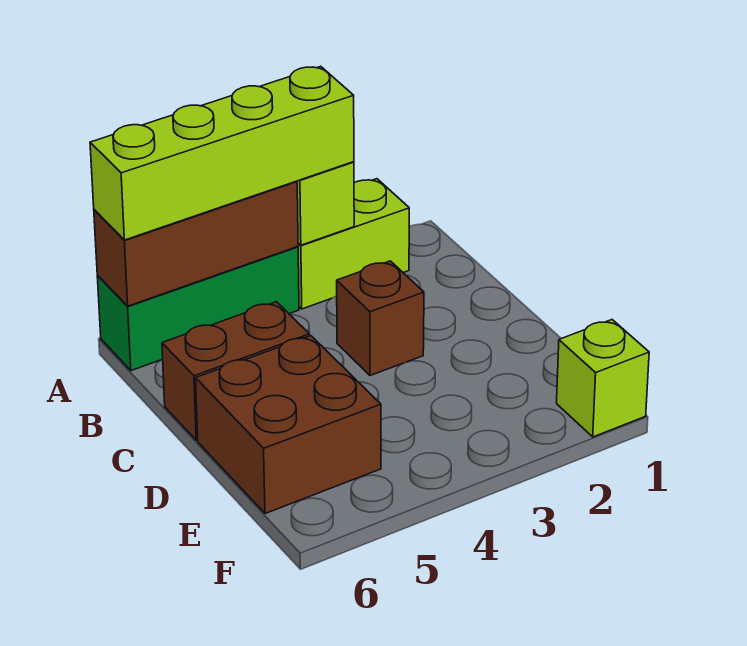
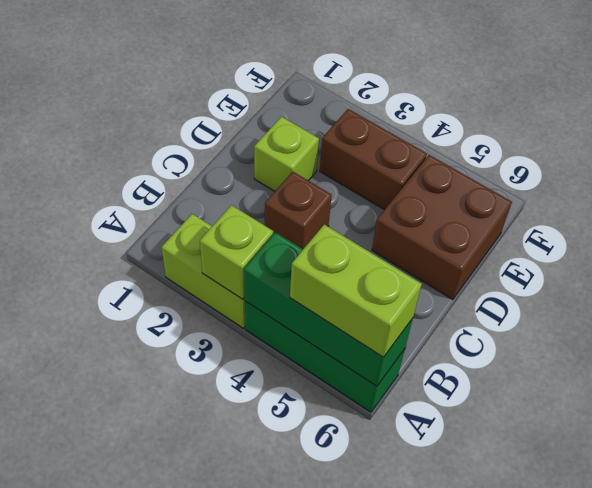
lime 1x4 brick [90,66,354,240] -> lime 1x2 brick [290,224,422,357]
brown 1x3 brick [94,181,298,306] -> green 1x3 brick [244,232,413,386]
brown 1x2 brick [162,302,309,440] -> brown 1x2 brick moved to [320,109,427,210]
lime 1x1 brick [557,320,649,437] -> lime 1x1 brick moved to [254,117,319,191]

